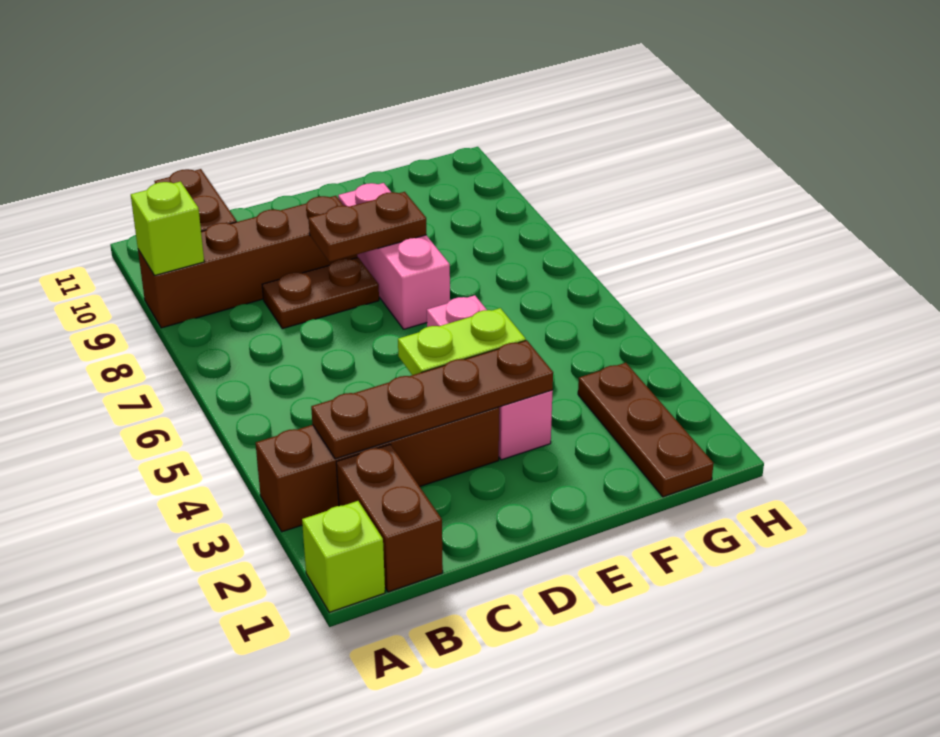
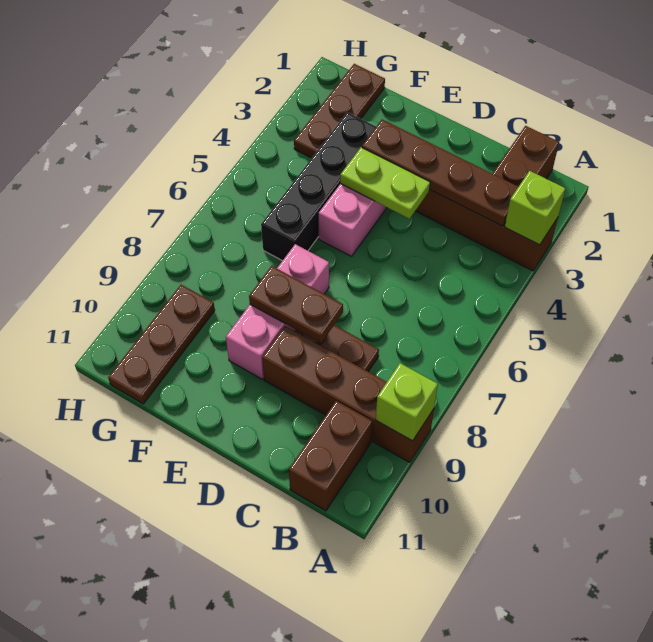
lime 1x1 brick [302,501,385,612] -> lime 1x1 brick moved to [505,171,566,245]
none -> black 1x4 brick [261,112,376,261]
none -> brown 1x3 plate [108,285,215,404]

